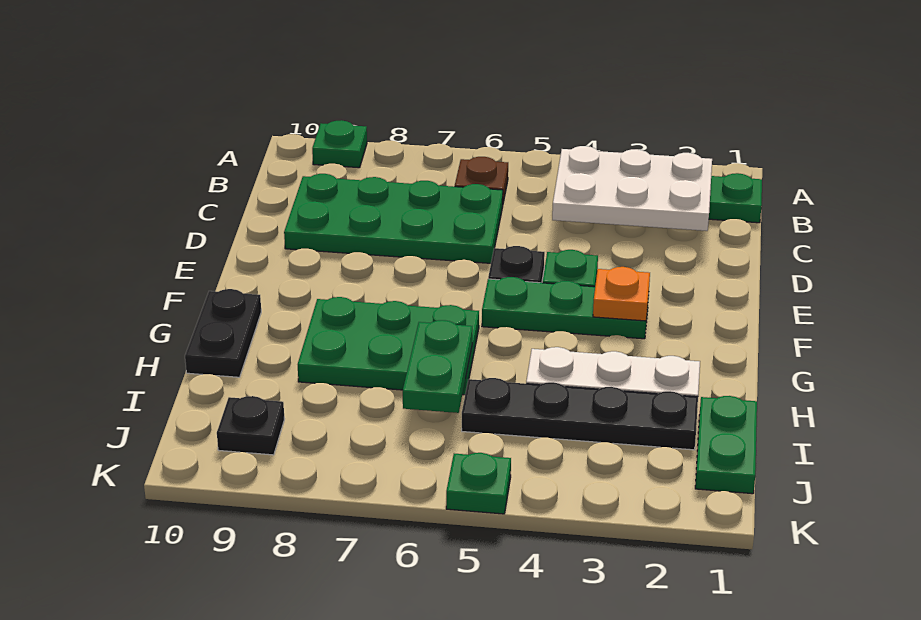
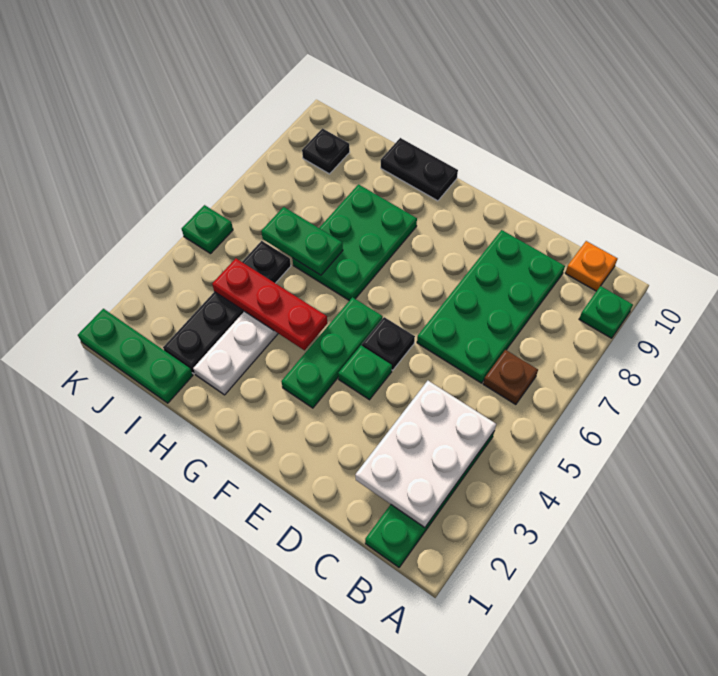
orange 1x1 plate [593,267,650,321] -> orange 1x1 plate moved to [565,241,618,291]
none -> red 1x3 plate [212,258,327,350]
green 1x2 plate [695,396,757,494] -> green 1x3 plate [78,309,193,403]

